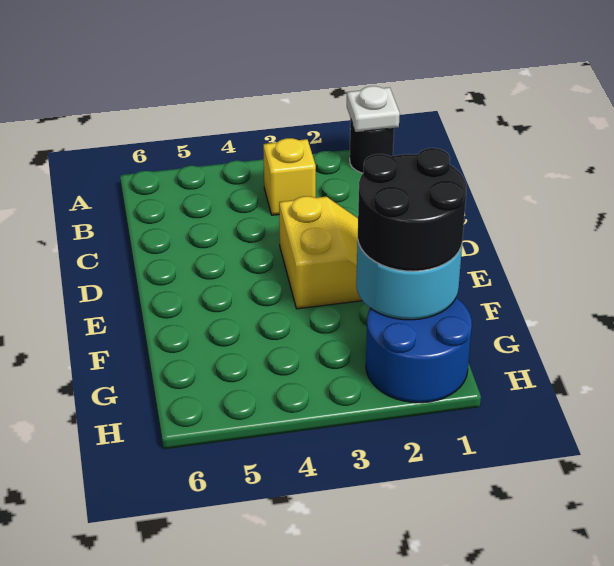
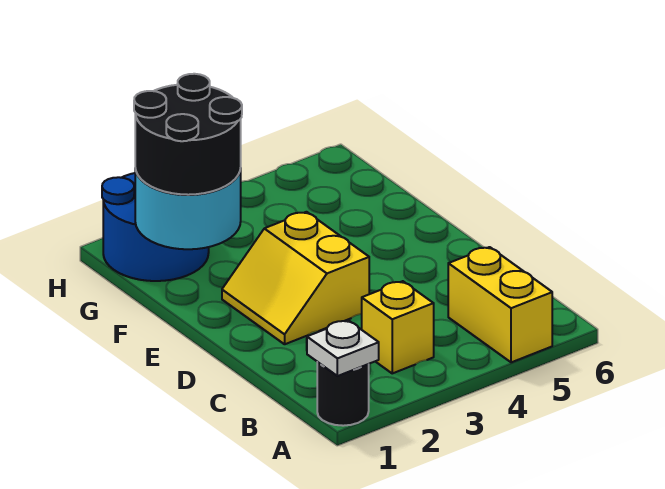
none -> yellow 1x2 brick [448,247,552,362]

